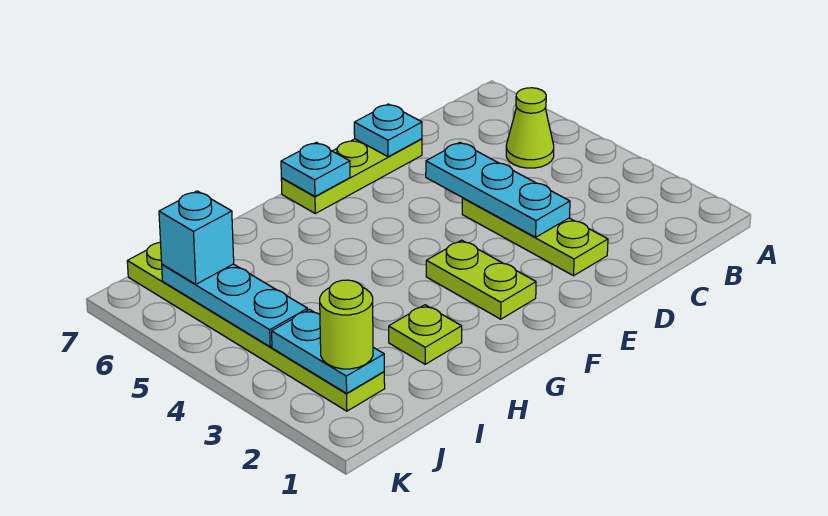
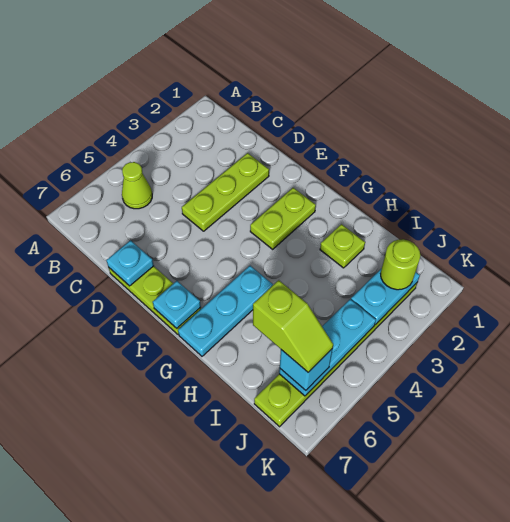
cyan 1x3 plate [426,142,570,237] -> cyan 1x3 plate moved to [178,266,273,356]
none -> lime 1x2 slope [253,280,333,372]

